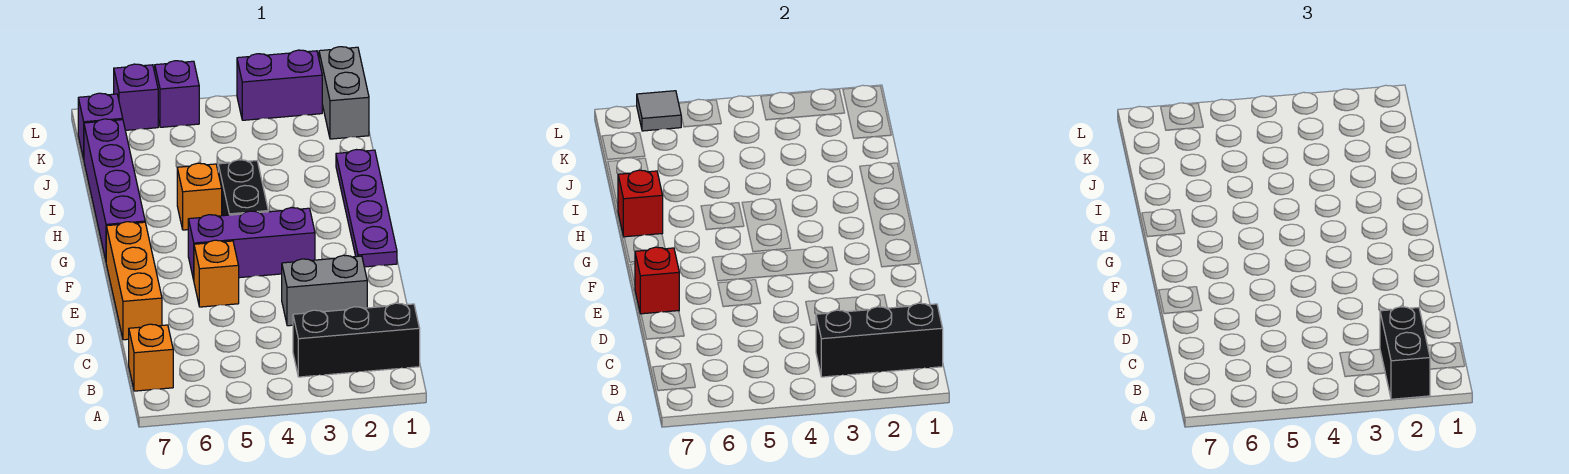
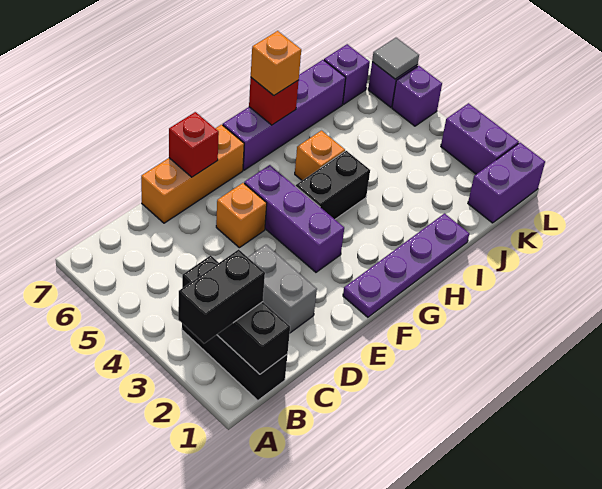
orange 1x1 brick [129,324,173,391] -> orange 1x1 brick moved to [251,31,301,96]
grey 1x2 brick [319,47,369,139] -> purple 1x2 brick [468,143,545,223]

